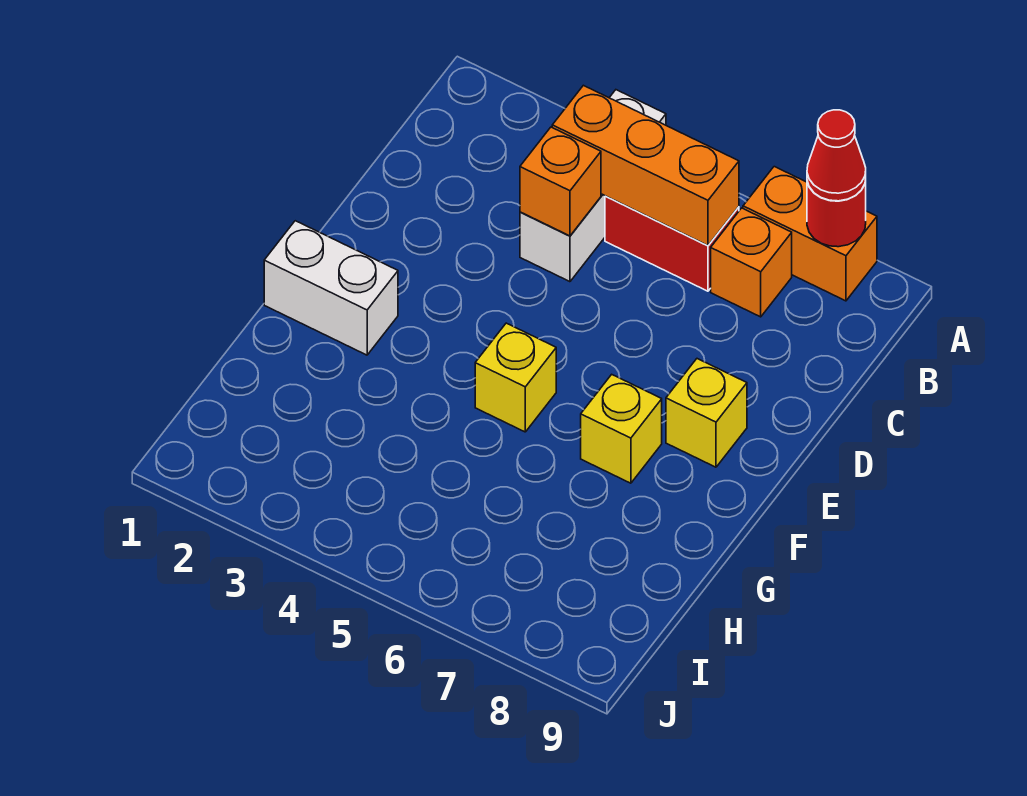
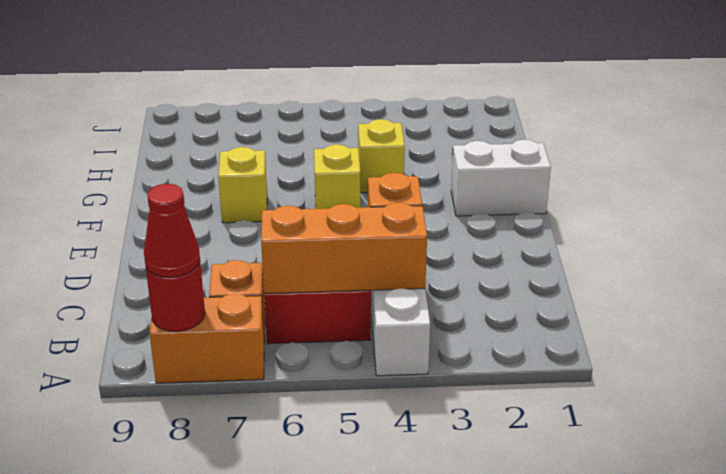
yellow 1x1 brick [666,359,747,467] -> yellow 1x1 brick moved to [358,119,405,193]

